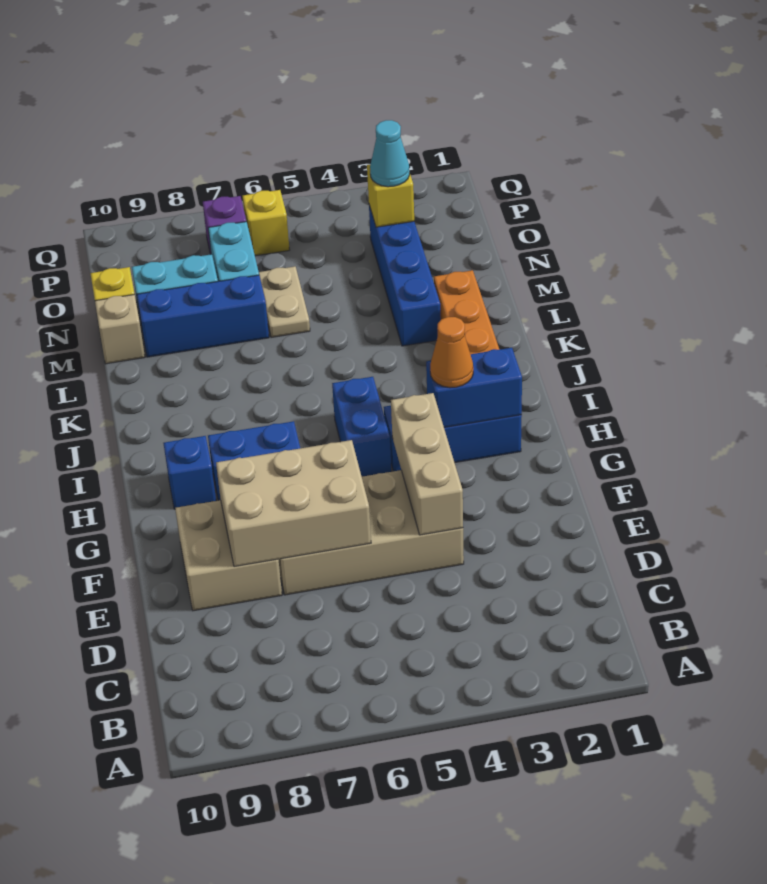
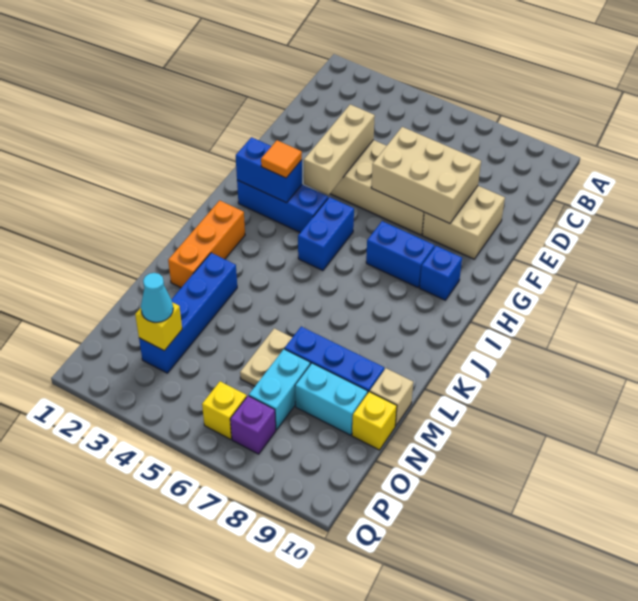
orange 1x1 cone [430,317,473,388] -> orange 1x1 tile [261,140,302,178]

